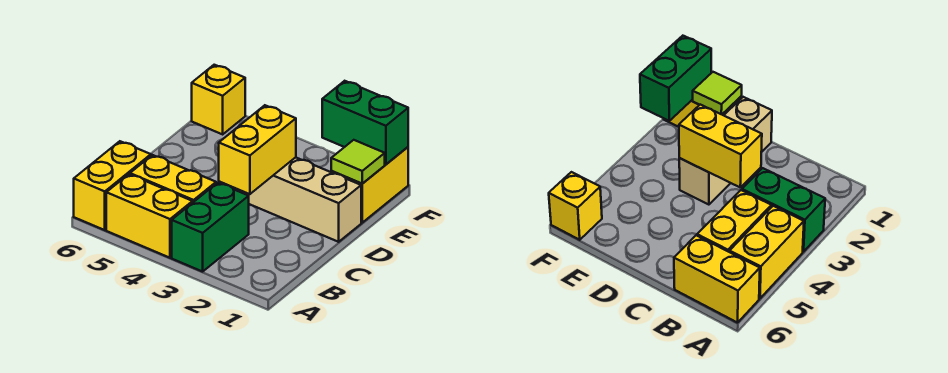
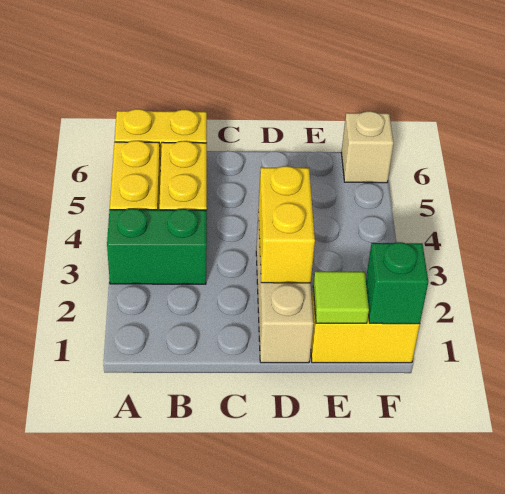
yellow 1x2 brick [219,105,296,194] -> yellow 1x2 brick turned to [258,166,315,283]
green 1x2 brick [322,81,408,164] -> green 1x1 brick [366,242,428,324]
yellow 1x1 brick [192,65,245,134] -> tan 1x1 brick [341,111,394,183]

